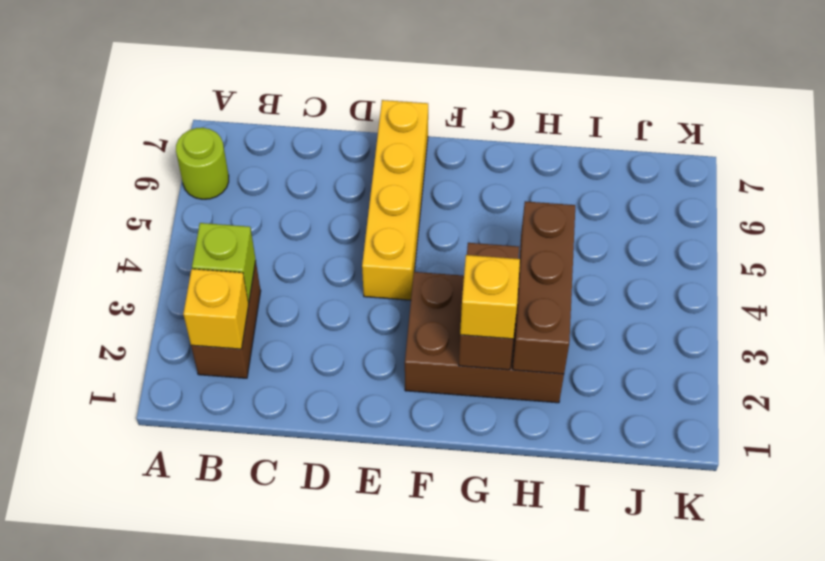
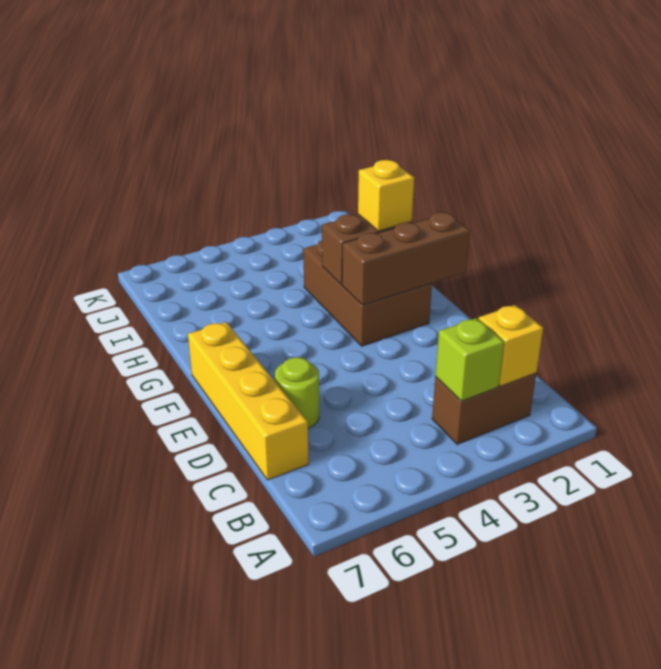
lime 1x1 round brick [176,128,229,199] -> lime 1x1 round brick moved to [275,357,319,428]
yellow 1x4 brick [362,100,428,300] -> yellow 1x4 brick turned to [188,322,309,480]
brown 1x3 brick [513,201,575,374] -> brown 1x3 brick moved to [342,212,470,305]

